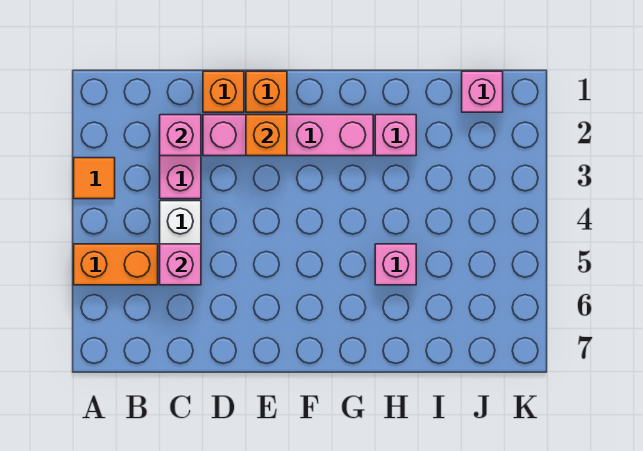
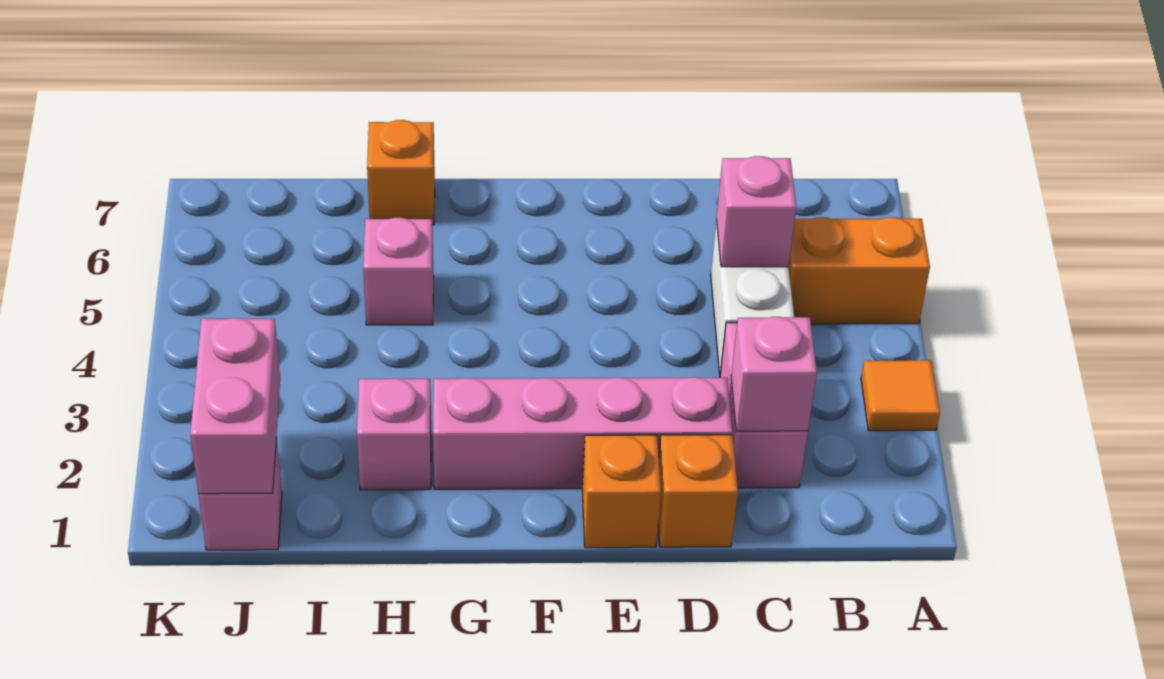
orange 1x1 brick [246,115,287,156] -> orange 1x1 brick moved to [367,120,435,225]
none -> pink 1x2 brick [190,318,280,494]

